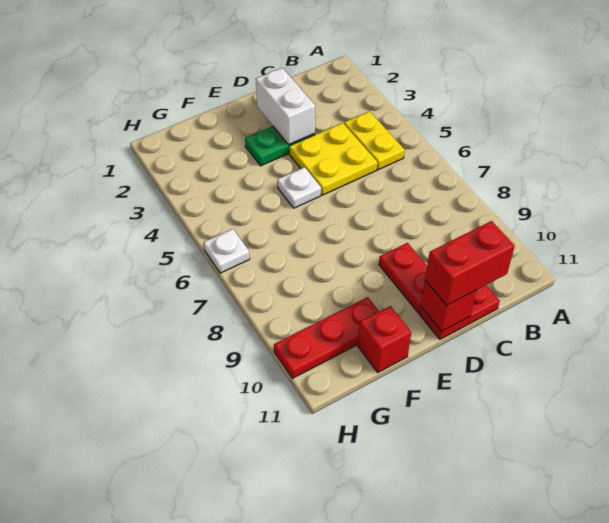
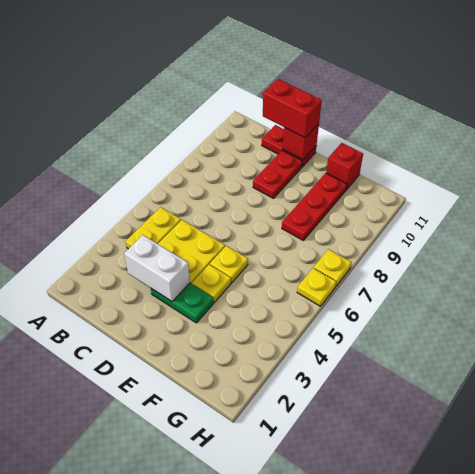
white 1x2 brick [256,68,315,145] -> white 1x2 brick turned to [124,235,190,301]
none -> yellow 1x1 plate [192,264,231,302]
white 1x1 plate [277,167,321,208] -> yellow 1x1 plate [210,246,248,283]
red 1x3 plate [274,297,379,378] -> red 1x3 plate turned to [282,173,347,240]
white 1x1 plate [204,229,250,273] -> yellow 1x1 plate [297,268,336,306]
none -> yellow 1x1 plate [314,249,351,286]

